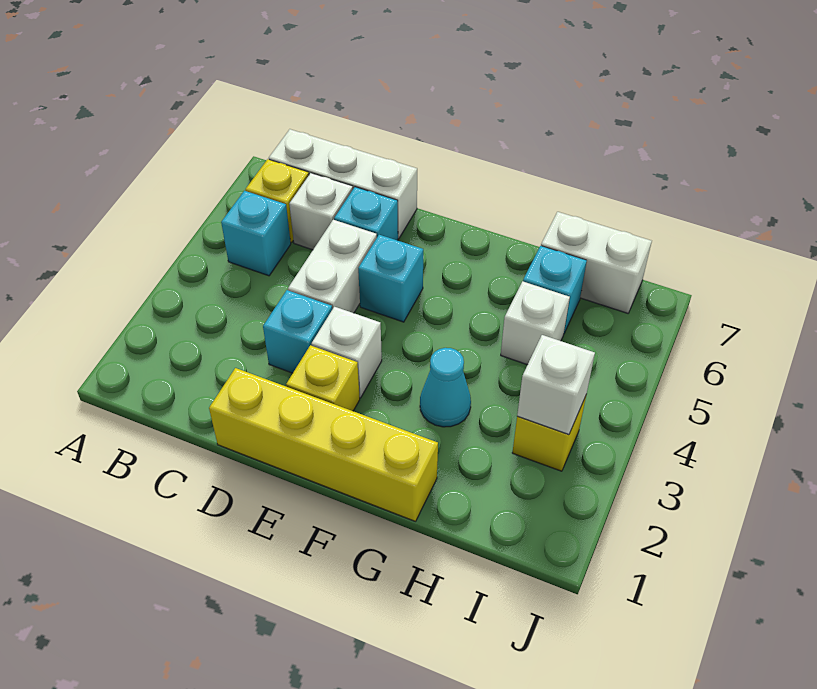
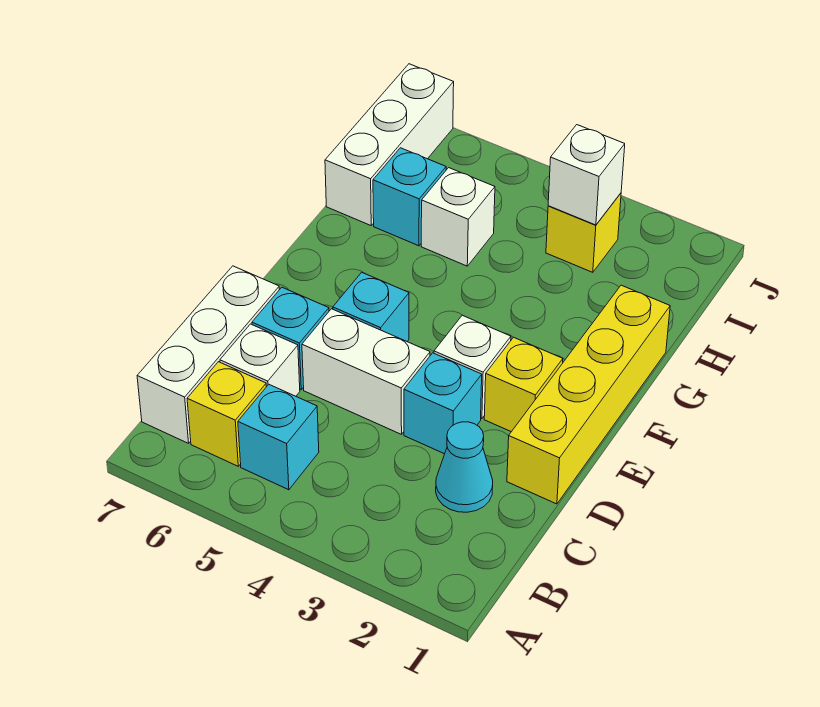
cyan 1x1 cone [420,348,471,427] -> cyan 1x1 cone moved to [436,422,493,512]
white 1x2 brick [541,212,652,313] -> white 1x3 brick [325,64,454,225]

